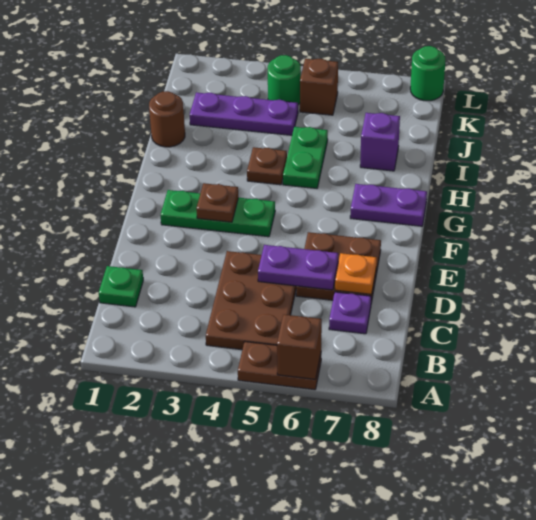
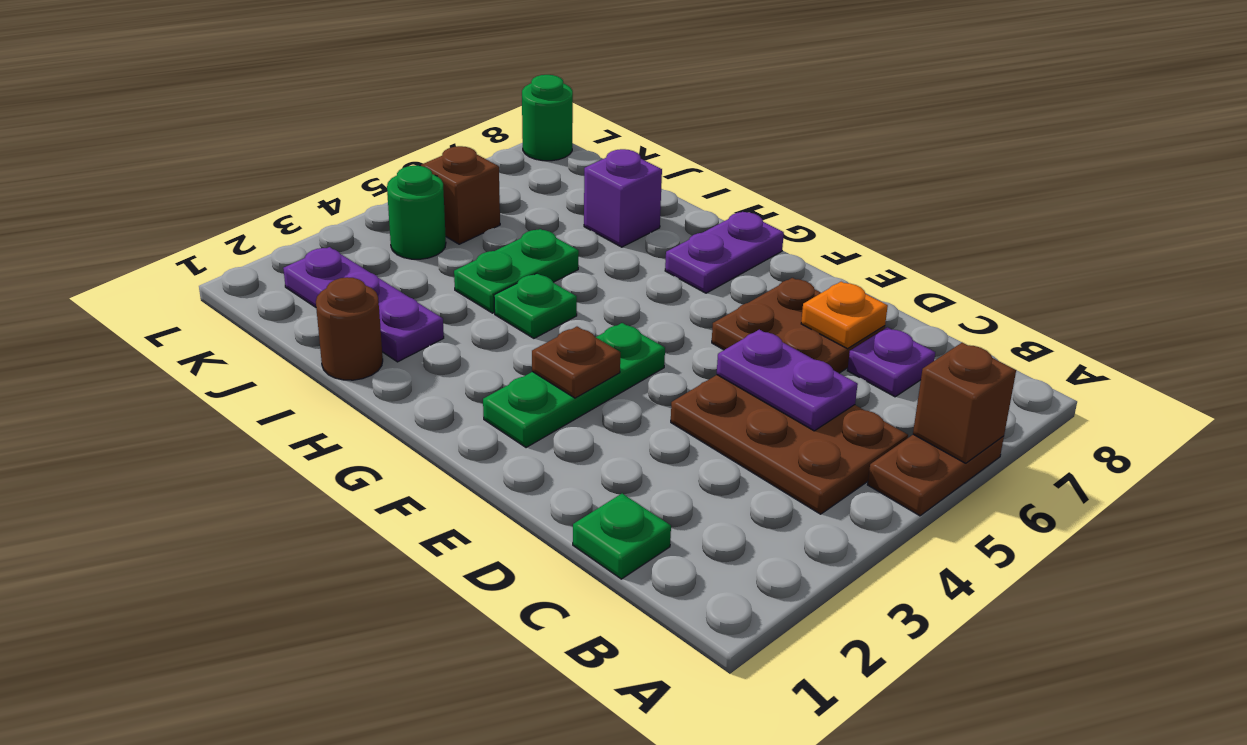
purple 1x2 plate [258,245,338,290] -> purple 1x2 plate turned to [717,330,858,431]
brown 1x1 plate [247,147,287,185] -> green 1x1 plate [494,273,577,338]
green 1x2 plate [283,127,328,188] -> green 1x2 plate turned to [454,229,579,313]
purple 1x3 plate [190,93,298,135] -> purple 1x3 plate turned to [283,247,444,362]

